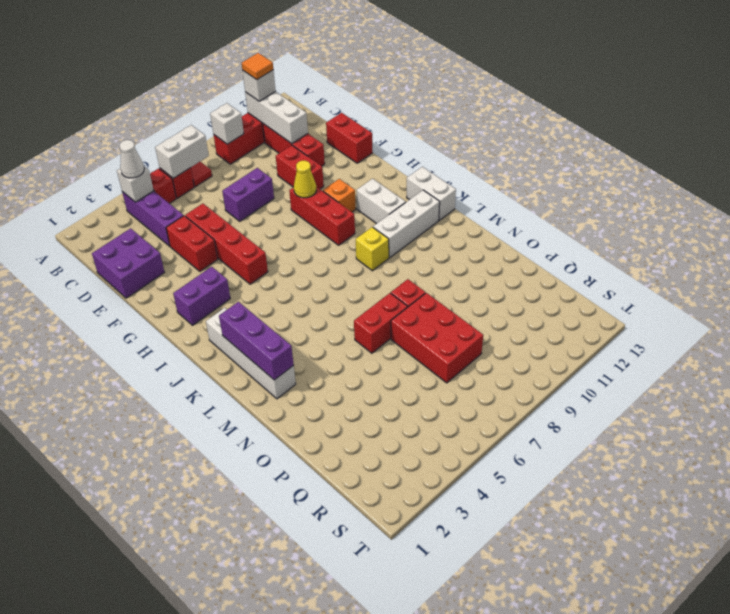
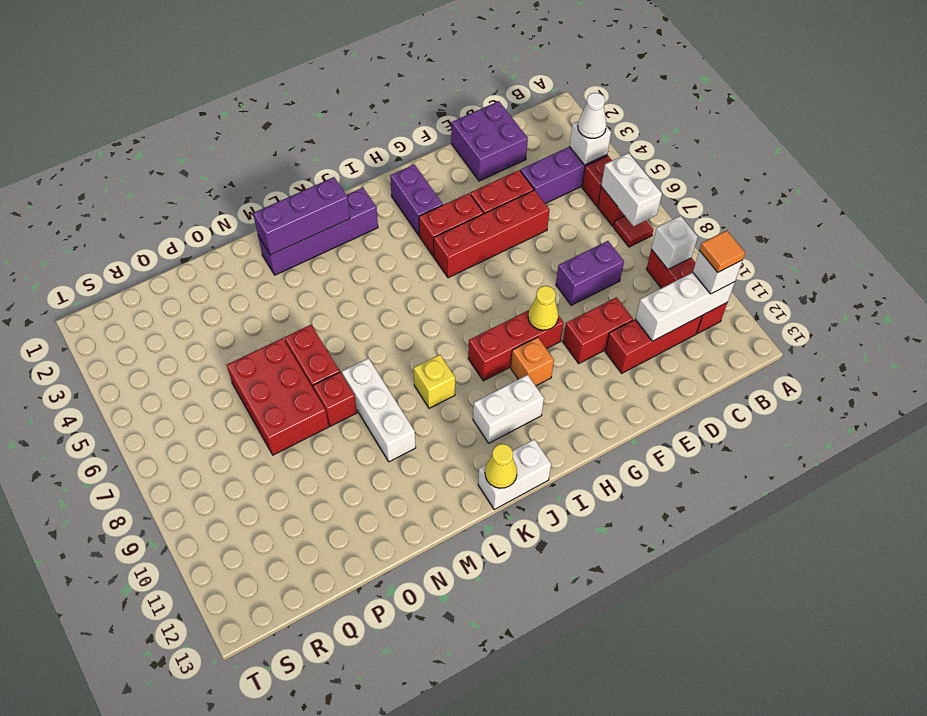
purple 1x2 brick [222,168,274,221] -> purple 1x2 brick turned to [556,241,624,305]
red 1x2 brick [326,113,373,163] -> red 1x2 brick moved to [419,193,483,257]
white 1x4 brick [206,308,296,399] -> purple 1x4 brick [258,188,378,275]
white 1x3 brick [373,190,440,258] -> white 1x3 brick moved to [342,358,416,462]
none -> yellow 1x1 cone [485,444,517,488]
red 2x3 brick [391,293,483,383] -> red 2x3 brick turned to [227,338,329,455]

